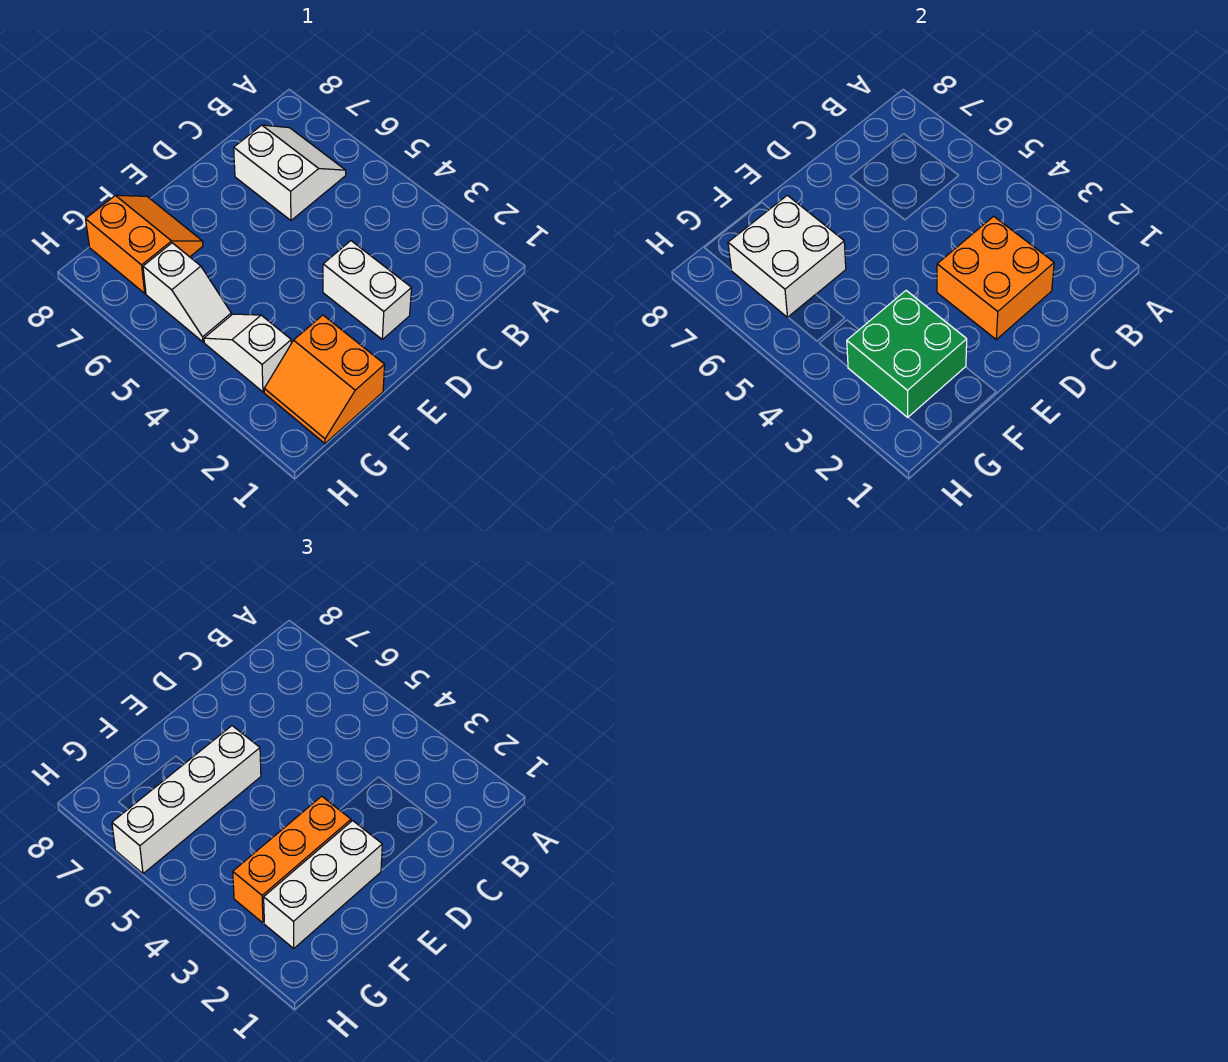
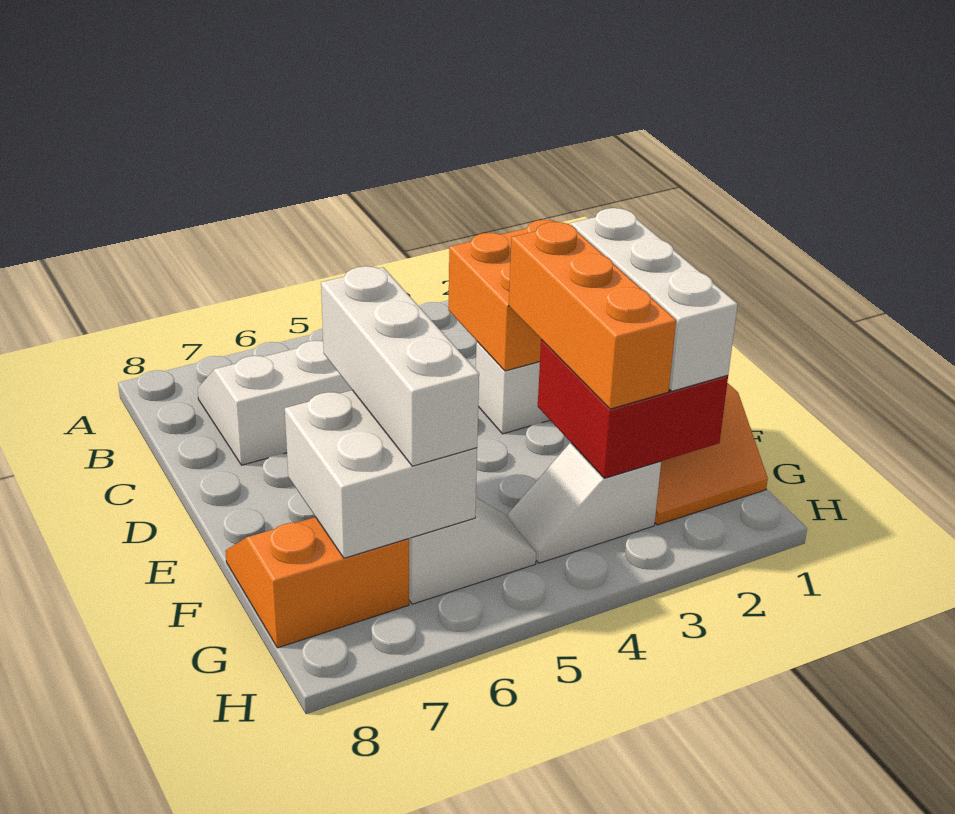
white 1x4 brick [112,726,261,874] -> white 1x3 brick [321,266,479,466]
green 2x2 brick [847,291,967,417] -> red 2x2 brick [538,340,728,478]

